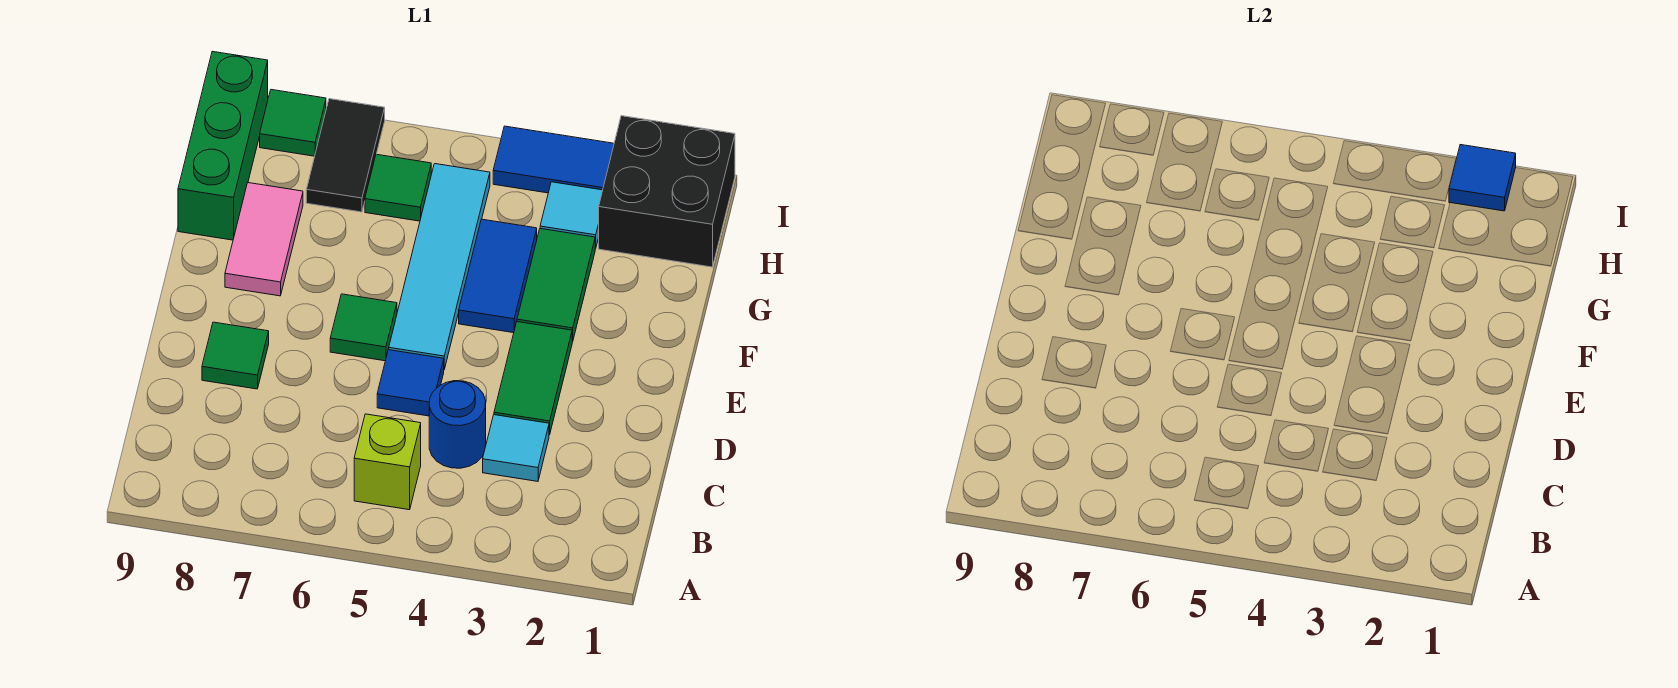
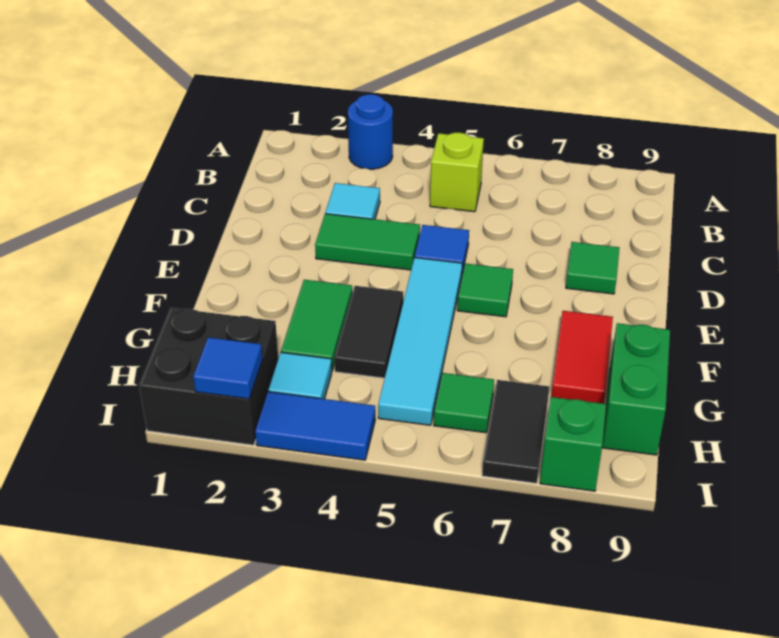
blue 1x1 round brick [429,381,486,468] -> blue 1x1 round brick moved to [348,94,393,169]
green 1x2 tile [494,322,572,435] -> green 1x2 tile turned to [315,214,420,270]
blue 1x2 tile [459,219,537,333] -> black 1x2 tile [334,286,403,378]
pink 1x2 tile [225,183,303,296] -> red 1x2 tile [551,311,613,404]
green 1x3 brick [178,51,268,240] -> green 1x2 brick [602,323,670,455]
green 1x1 tile [260,90,326,156] -> green 1x1 brick [540,397,606,491]

